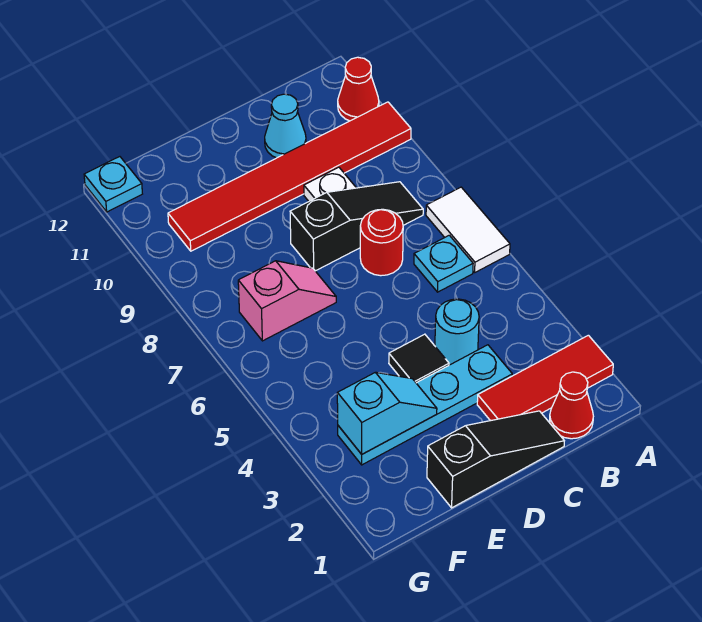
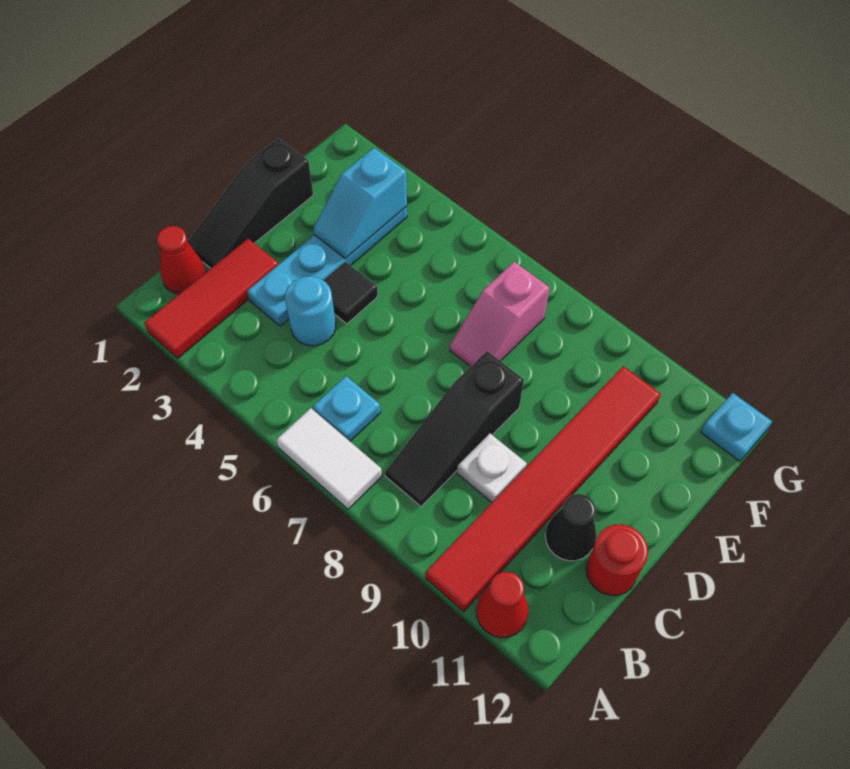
red 1x1 round brick [360,209,403,276] -> red 1x1 round brick moved to [586,524,648,595]
cyan 1x1 cone [265,94,306,158] -> black 1x1 cone [545,494,596,561]

